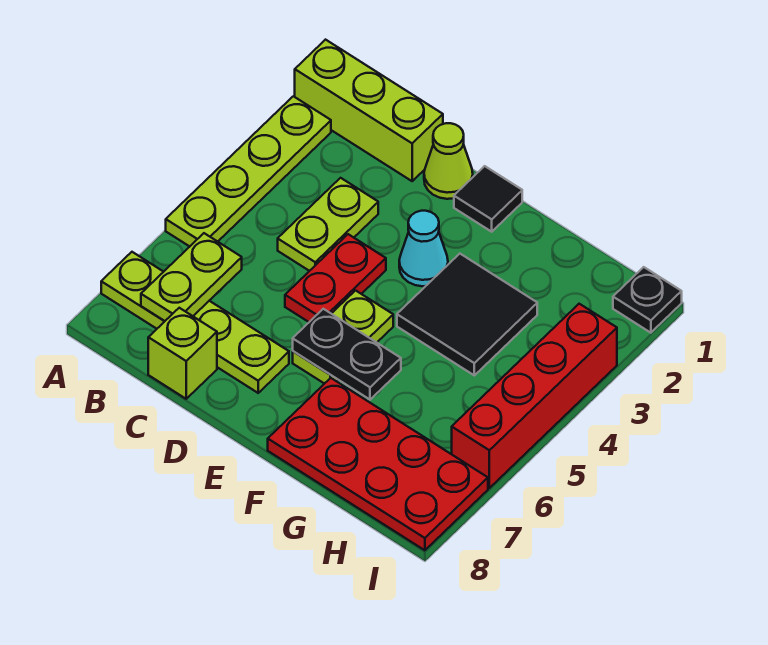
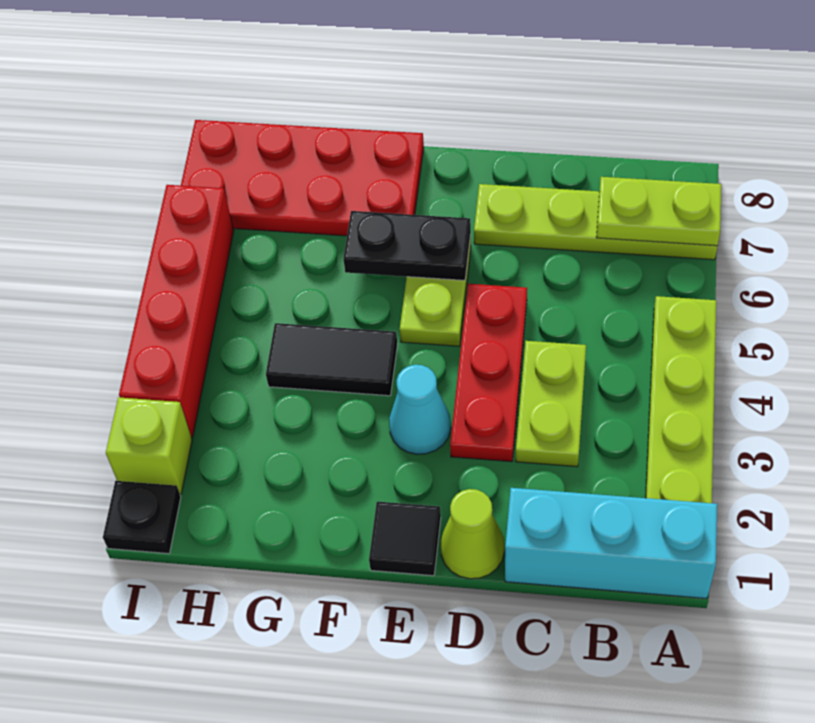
lime 1x3 brick [295,40,443,181] -> cyan 1x3 brick [505,488,717,599]
lime 1x2 plate [141,233,242,321] -> lime 1x2 plate turned to [596,177,721,246]
lime 1x1 brick [148,308,217,399] -> lime 1x1 brick moved to [106,397,192,494]
red 1x2 plate [285,234,386,322] -> red 1x3 plate [450,284,527,462]
black 2x2 tile [397,254,537,375] -> black 1x2 tile [266,323,397,396]

